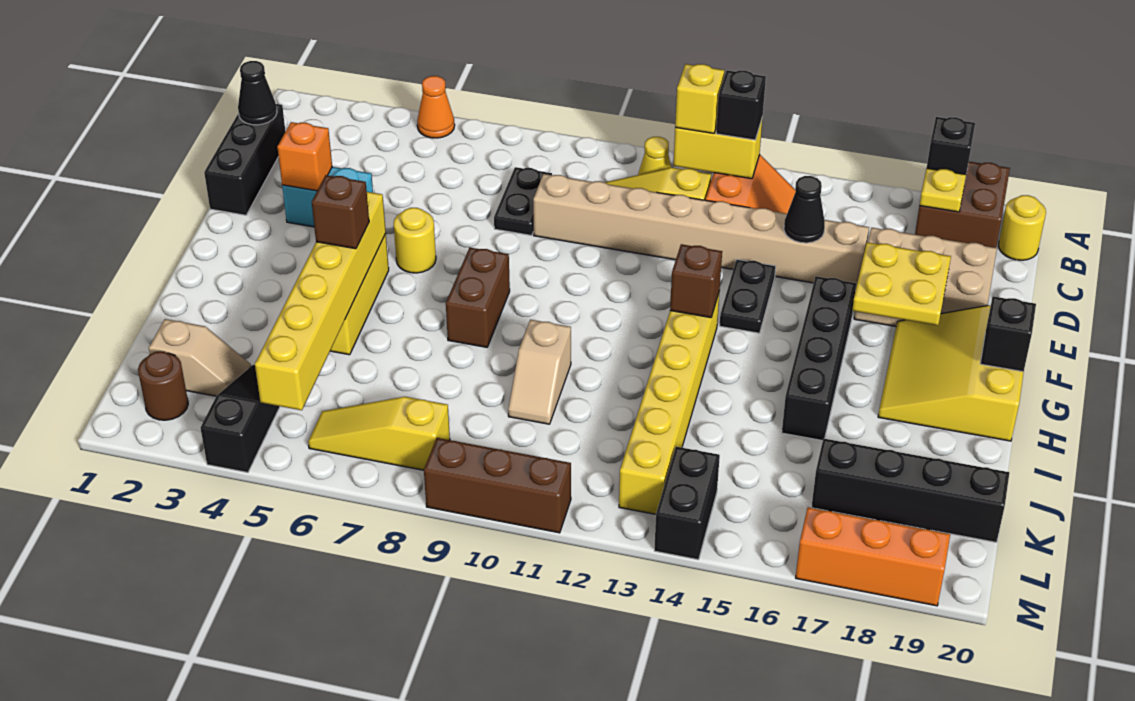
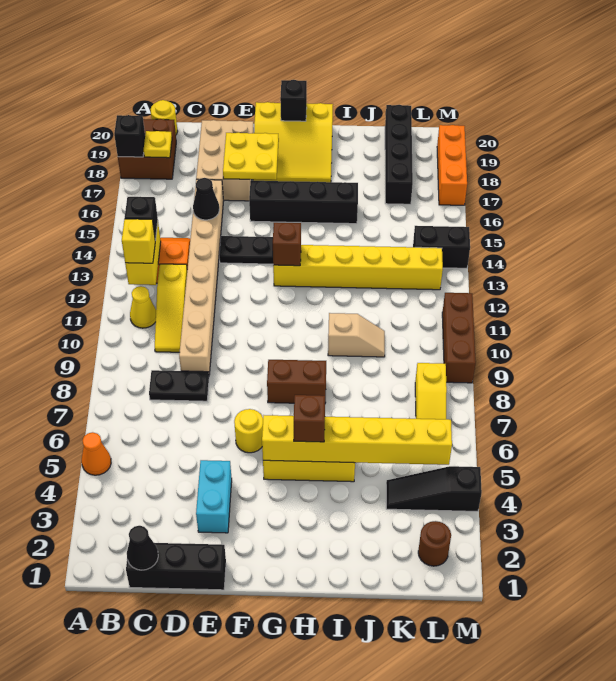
orange 1x1 brick [277,122,332,191] -> none
tan 1x2 slope [149,319,251,396] -> none

